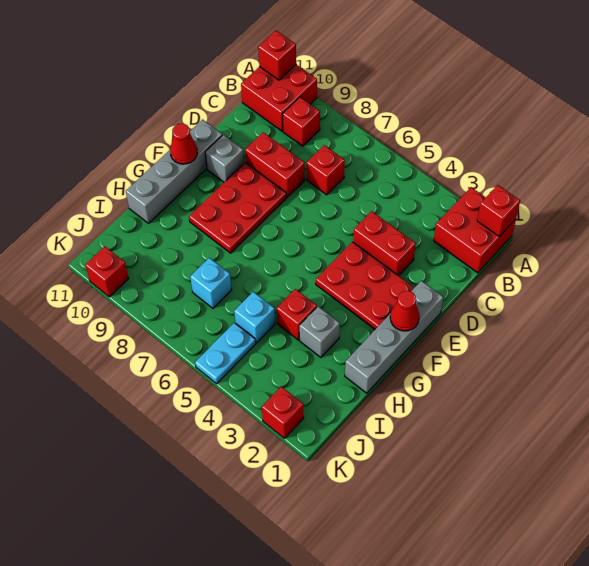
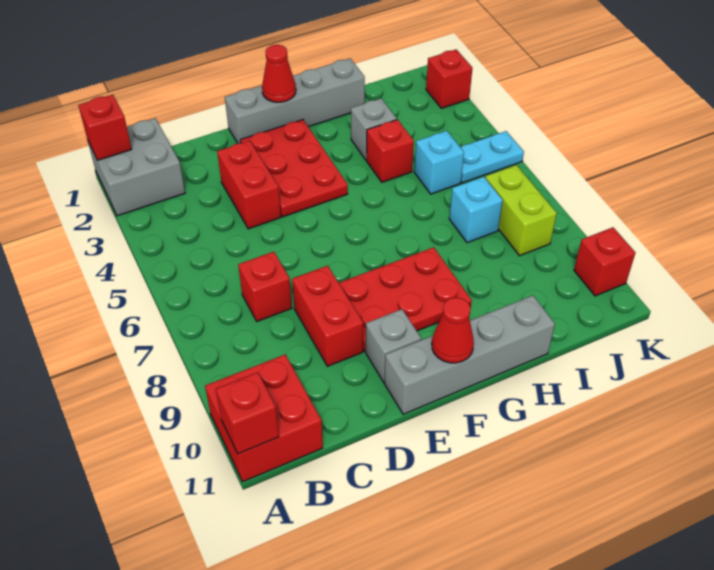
red 2x2 brick [434,187,516,273] -> grey 2x2 brick [88,118,185,216]
red 1x1 brick [283,97,320,146] -> none
none -> lime 1x2 brick [485,165,557,256]

